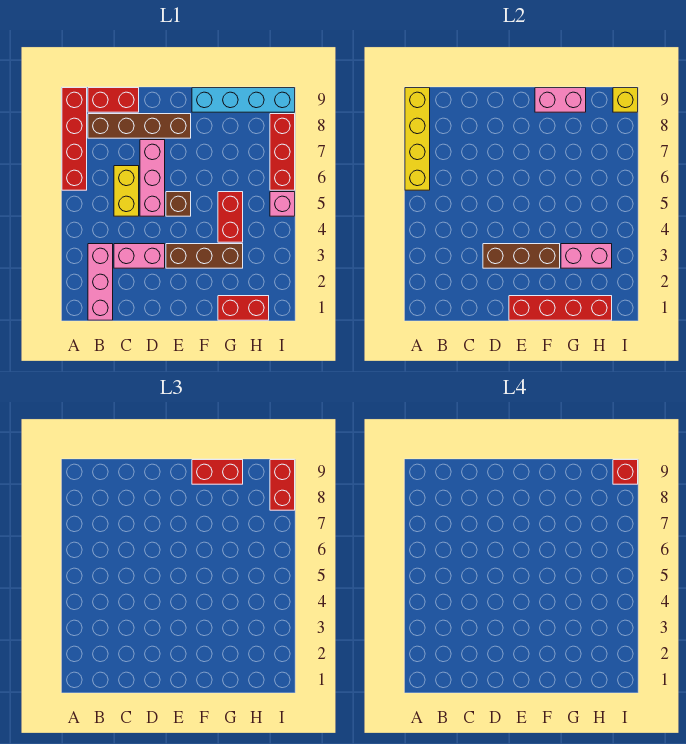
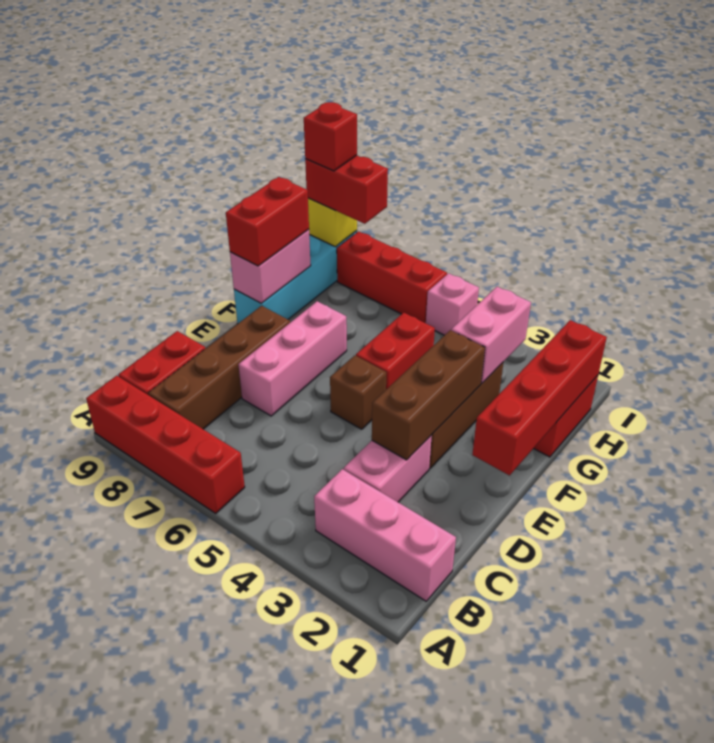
yellow 1x4 brick [405,88,430,190] -> none
yellow 1x2 brick [114,166,139,216] -> none
pink 1x3 brick [140,140,165,216] -> pink 1x3 brick turned to [238,301,347,416]
red 1x2 brick [218,192,243,242] -> red 1x2 brick turned to [356,313,435,389]

